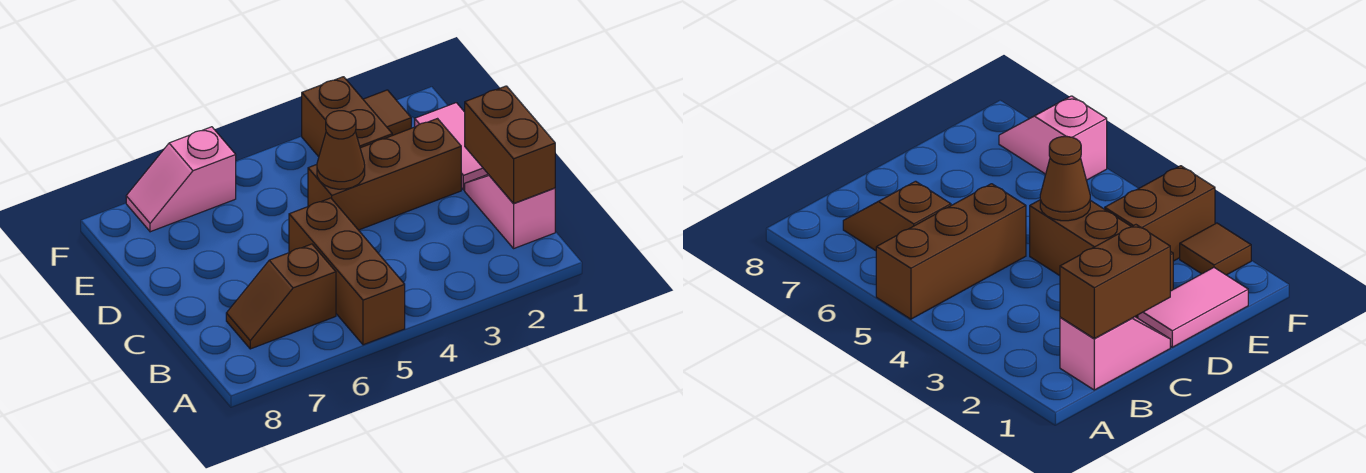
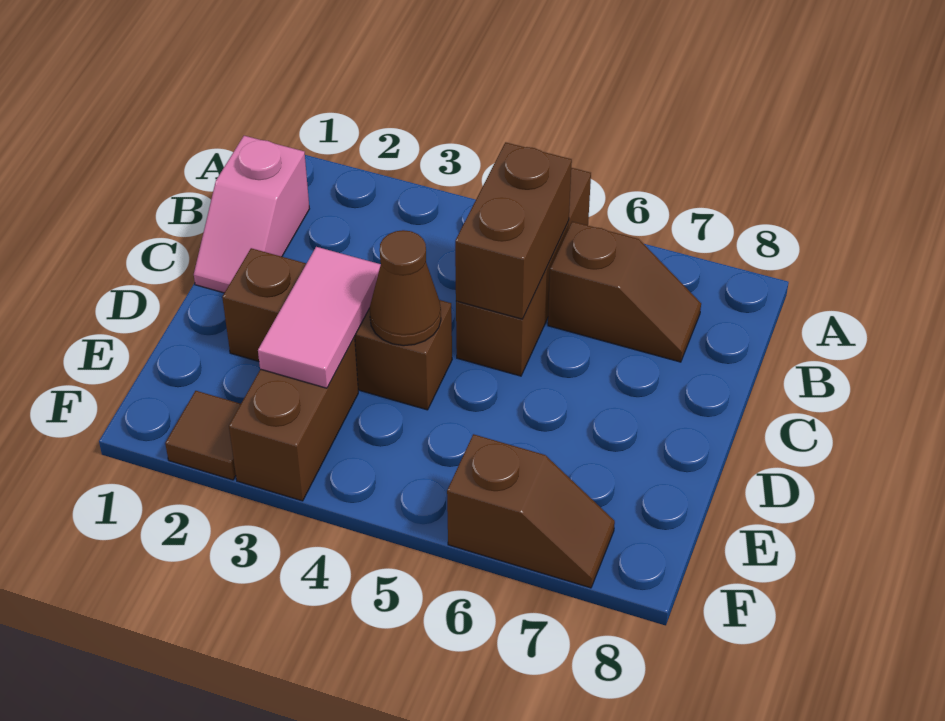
brown 1x2 brick [465,86,555,204] -> brown 1x2 brick moved to [455,142,572,319]
pink 1x2 tile [415,103,488,190] -> pink 1x2 tile moved to [258,247,381,388]
pink 1x2 slope [126,127,236,232] -> brown 1x2 slope [447,434,615,588]

